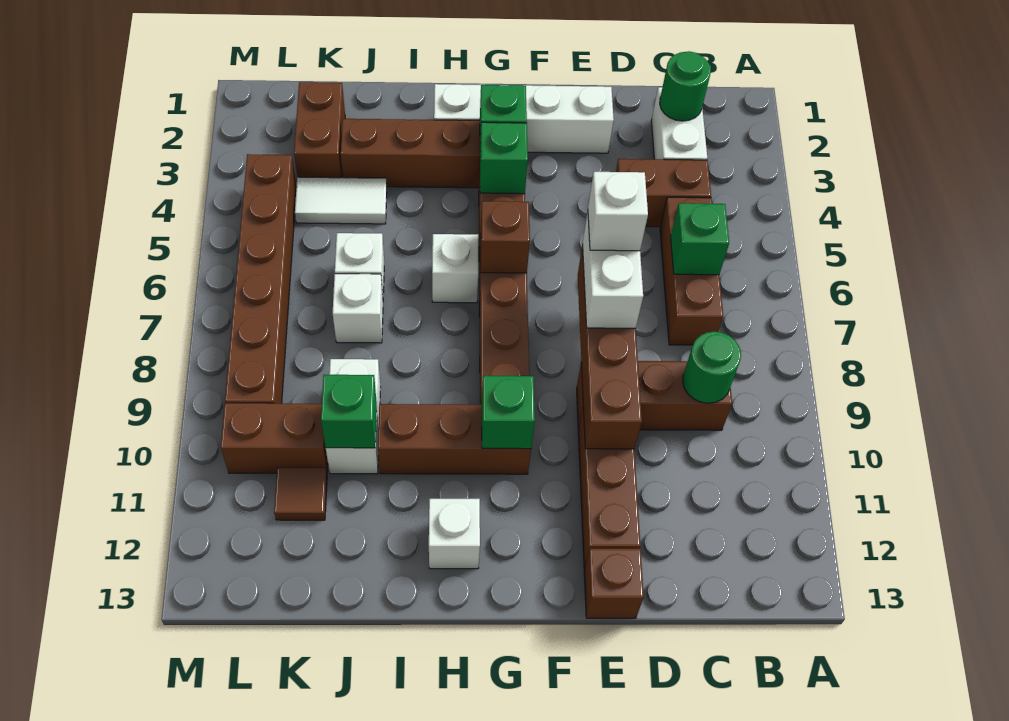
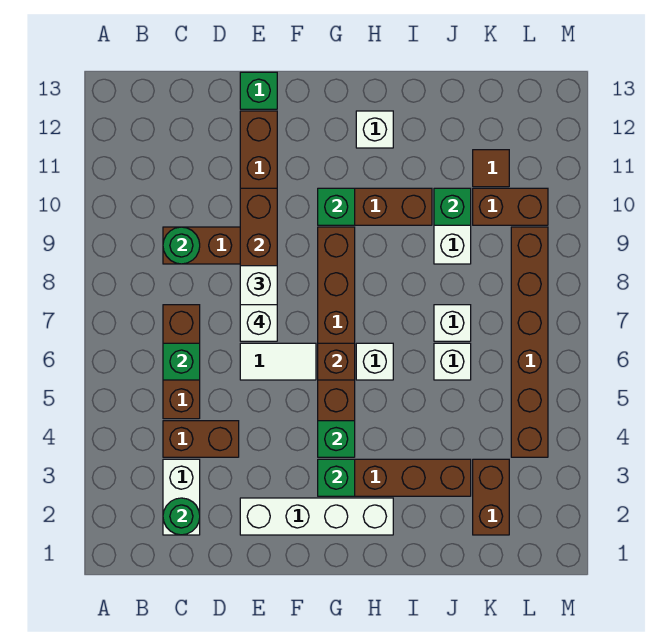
brown 1x1 brick [584,549,644,618] -> green 1x1 brick [240,72,277,109]
white 1x2 tile [295,177,387,224] -> white 1x2 tile moved to [240,343,316,380]

